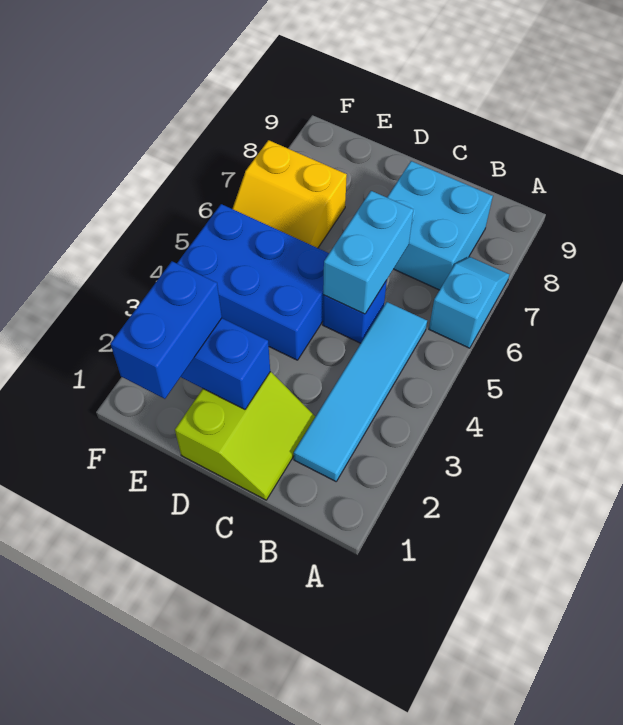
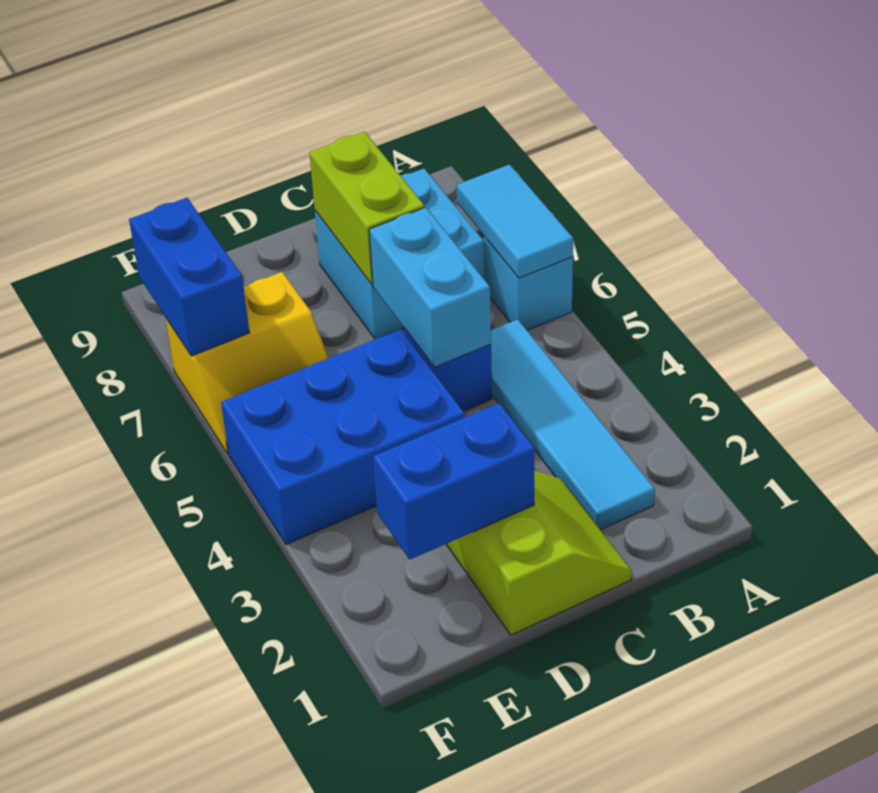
none -> cyan 1x2 tile [457,164,573,278]
none -> lime 1x2 brick [309,132,424,284]
blue 1x2 brick [110,261,222,399] -> blue 1x2 brick moved to [129,198,249,356]

